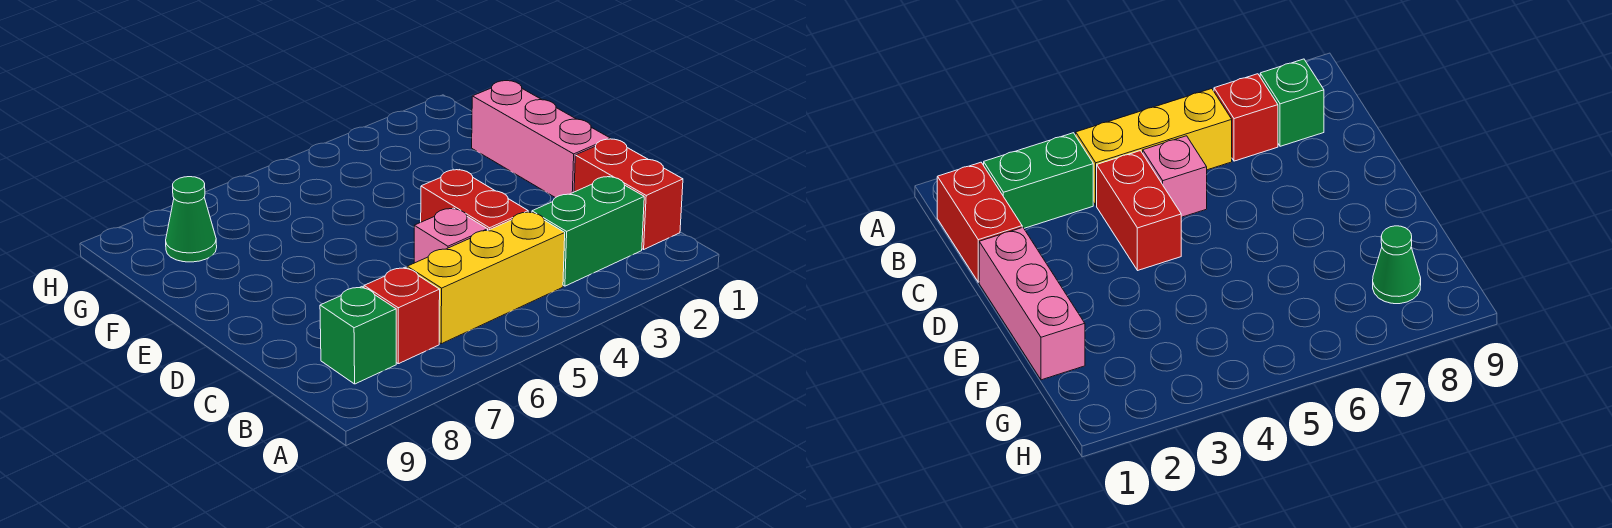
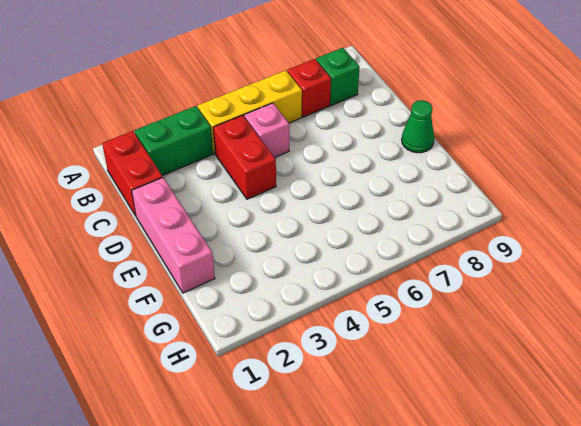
green 1x1 cone [166,177,217,262] -> green 1x1 cone moved to [402,100,434,153]

